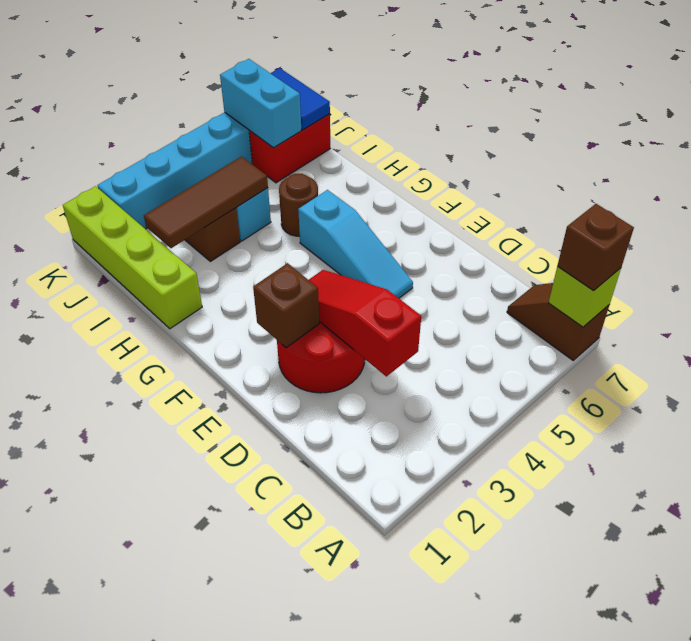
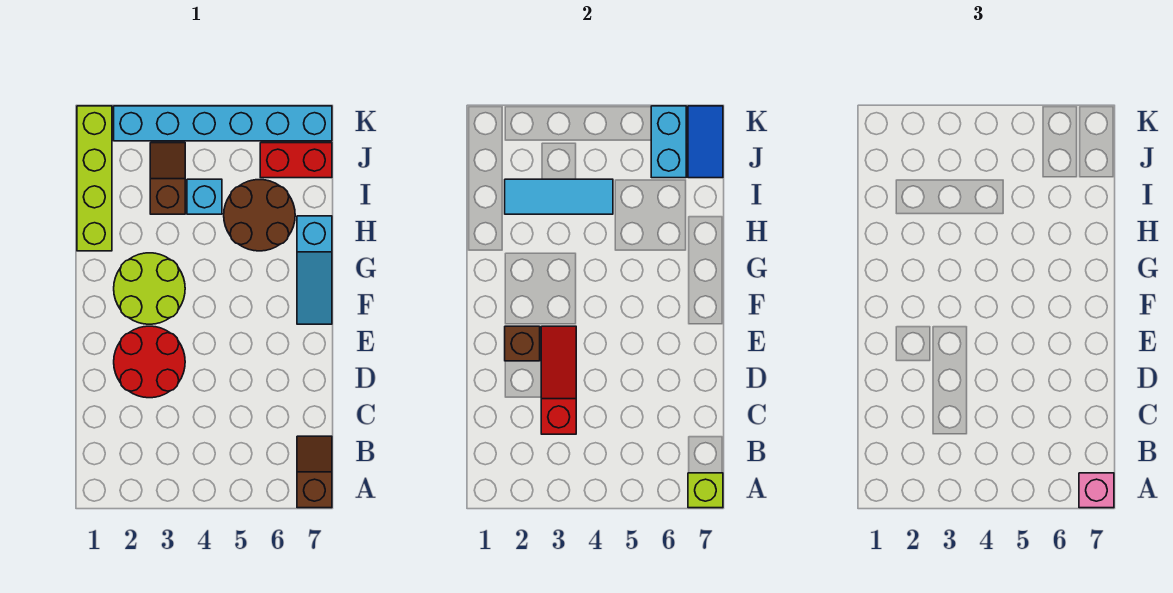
brown 1x1 brick [558,204,634,291] -> pink 1x1 brick [1079,473,1114,508]
cyan 1x3 slope [298,190,413,298] -> cyan 1x3 slope moved to [297,216,332,324]
none -> lime 2x2 round brick [114,253,185,324]
brown 1x1 round brick [279,174,318,236] -> brown 2x2 round brick [224,180,295,251]
brown 1x3 tile [144,157,268,248] -> cyan 1x3 tile [505,179,613,214]

